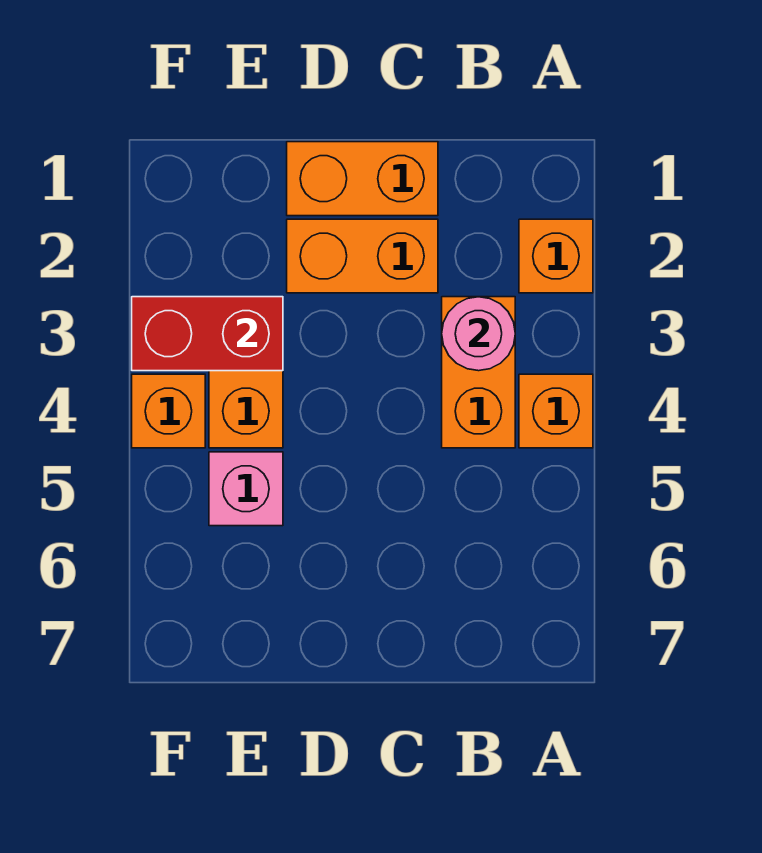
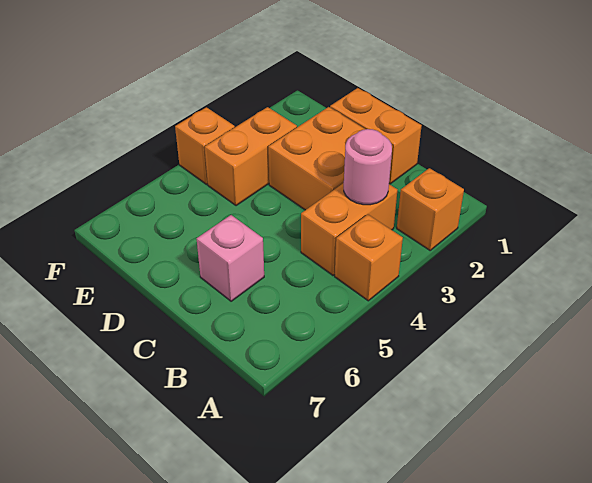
orange 1x2 brick [287,219,438,293] -> orange 2x2 brick [268,107,393,210]
red 1x2 brick [132,297,283,371] -> none
pink 1x1 brick [209,452,283,526] -> pink 1x1 brick moved to [197,215,264,301]

